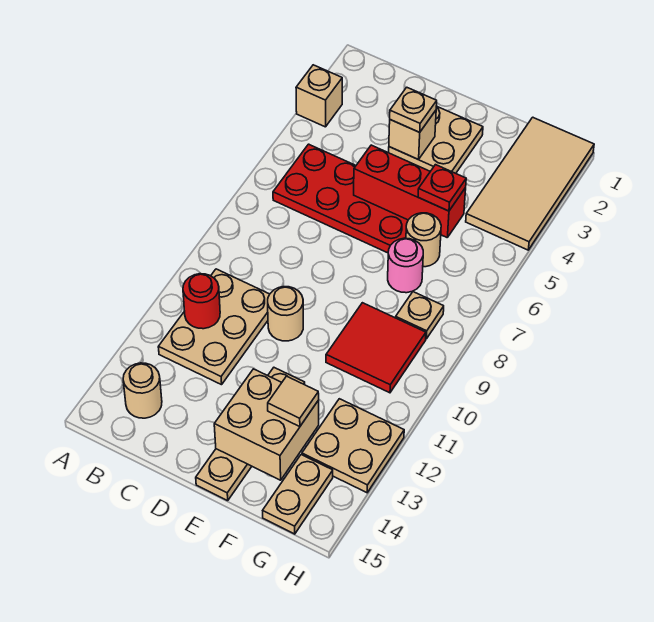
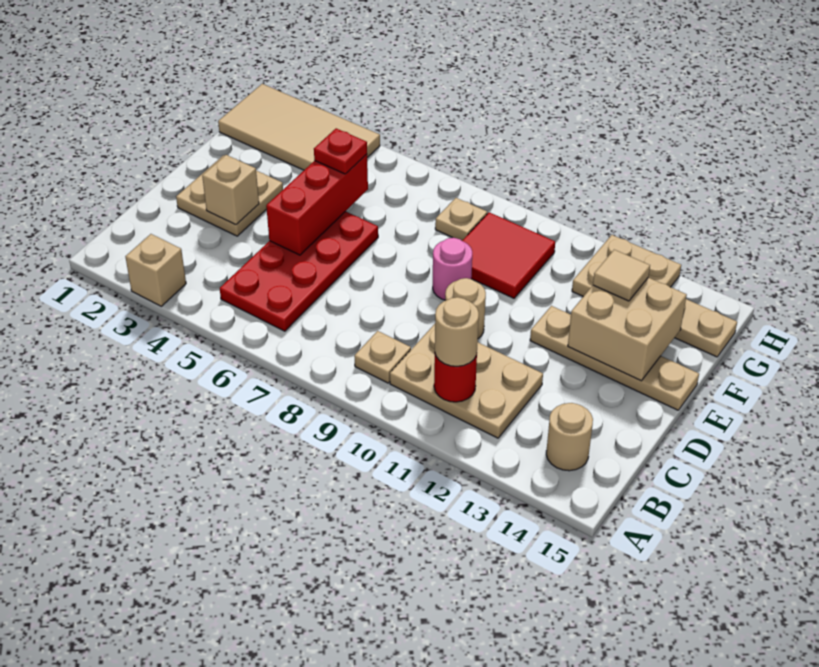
tan 1x1 plate [390,87,437,132] -> tan 1x1 plate moved to [354,331,411,383]
tan 1x1 round brick [406,213,441,267] -> tan 1x1 round brick moved to [435,297,479,366]
pink 1x1 round brick [388,238,423,293] -> pink 1x1 round brick moved to [433,238,472,300]

